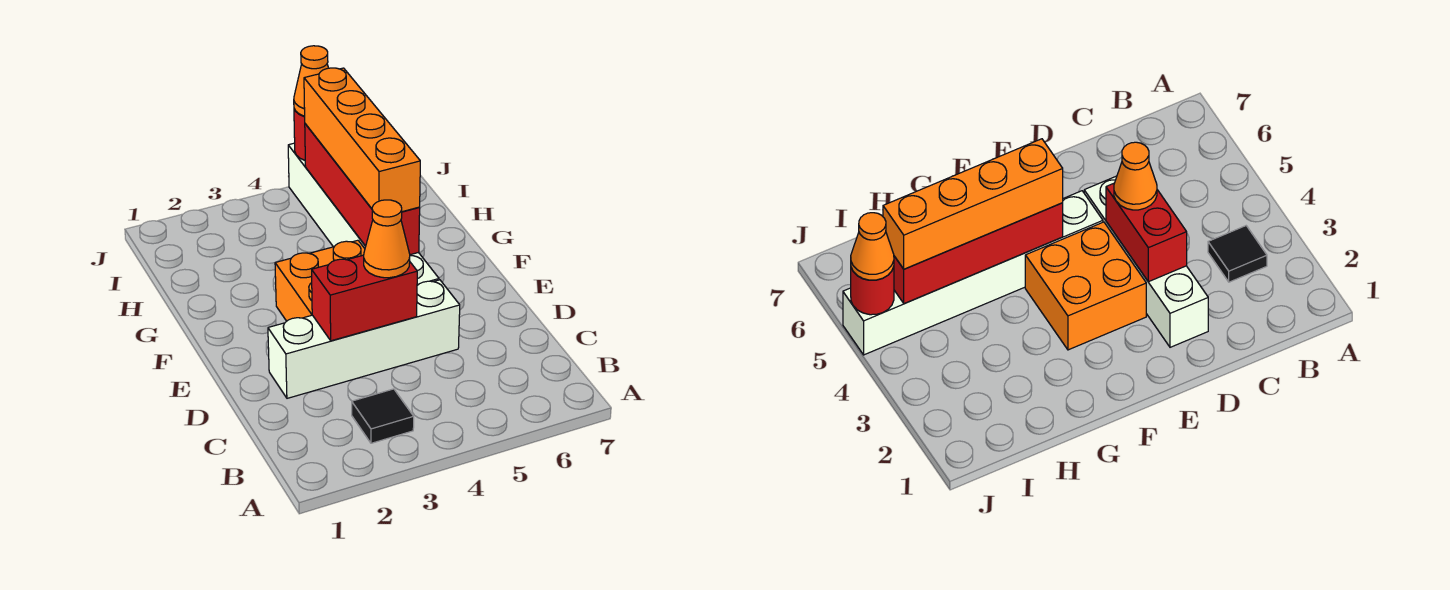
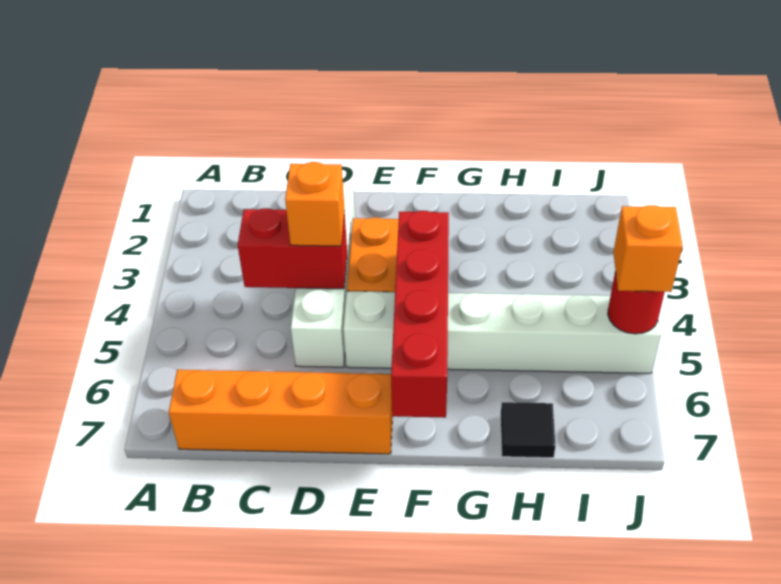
black 1x1 tile [352,389,414,443] -> black 1x1 tile moved to [501,402,556,458]
red 1x2 brick [312,255,417,341] -> red 1x2 brick turned to [238,208,347,289]
orange 1x1 cone [364,200,410,278] -> orange 1x1 brick [285,162,345,246]
red 1x4 brick [305,124,420,255] -> red 1x4 brick turned to [391,211,449,418]
orange 1x4 brick [304,68,420,212] -> orange 1x4 brick moved to [169,370,393,454]
orange 1x1 cone [294,46,328,116] -> orange 1x1 brick [613,205,683,292]

